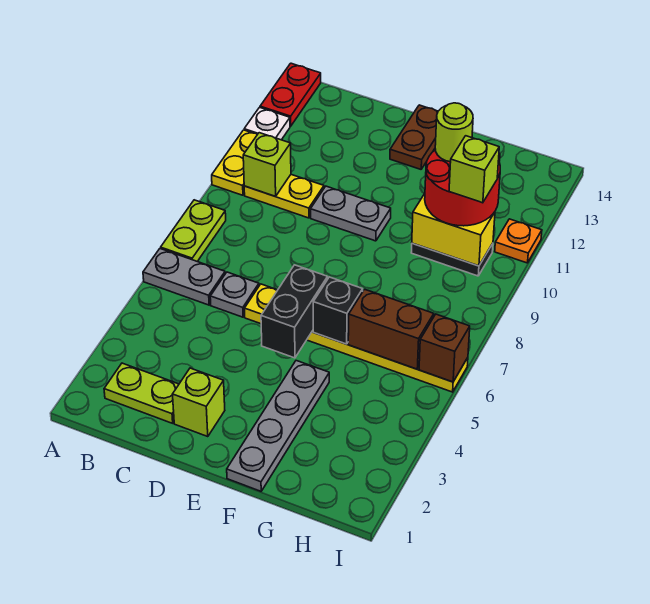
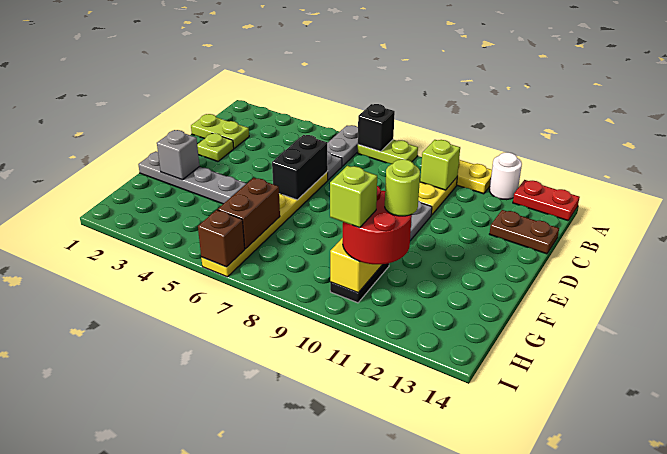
white 1x1 plate [244,107,290,140] -> white 1x1 round brick [490,152,522,200]
lime 1x2 plate [104,363,179,423] -> lime 1x2 plate turned to [191,114,249,148]
lime 1x1 brick [173,368,225,437] -> lime 1x1 plate [197,133,234,161]
black 1x2 brick [261,265,328,358] -> black 1x2 brick turned to [272,135,328,200]
brown 1x2 plate [390,105,438,169] -> brown 1x2 plate moved to [490,210,559,254]
none -> grey 1x1 brick [157,130,200,180]
black 1x1 brick [313,277,363,344] -> black 1x1 brick moved to [358,104,395,152]
orange 1x1 plate [495,219,542,263] -> none

